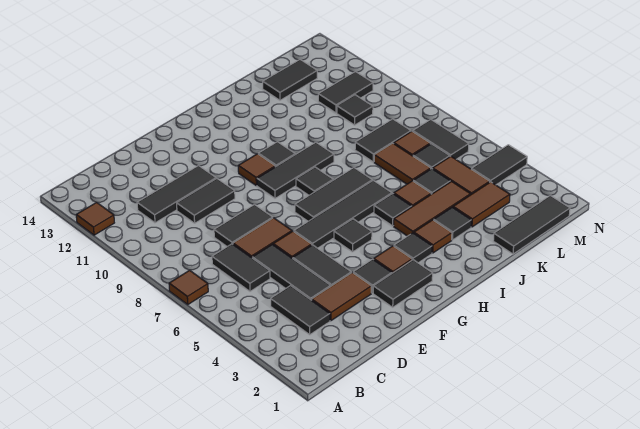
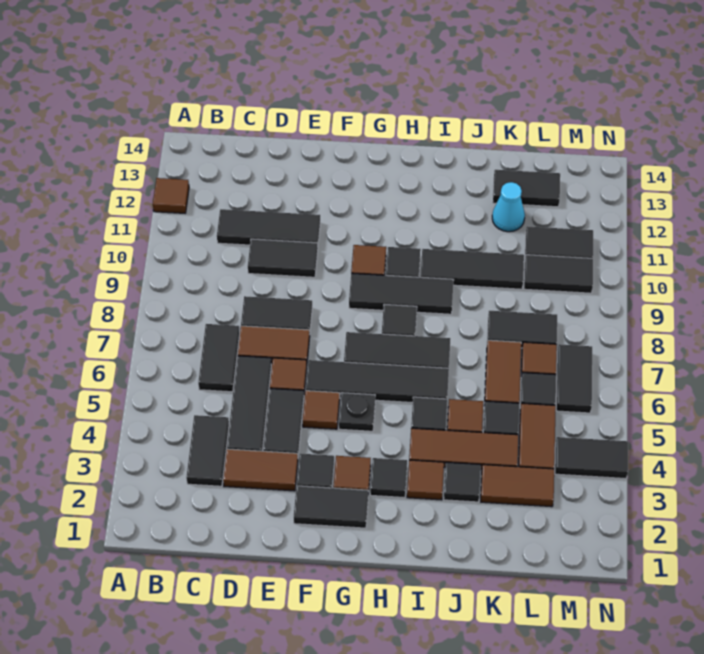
brown 1x1 tile [169,270,208,304] -> brown 1x1 tile moved to [303,391,340,429]
black 1x1 tile [334,219,372,252] -> black 1x1 plate [339,393,375,431]
black 1x3 tile [493,195,570,254] -> black 1x3 tile moved to [421,249,524,289]
none -> cyan 1x1 cone [492,182,525,232]
black 1x1 tile [337,95,373,125] -> black 1x2 tile [524,255,593,293]

